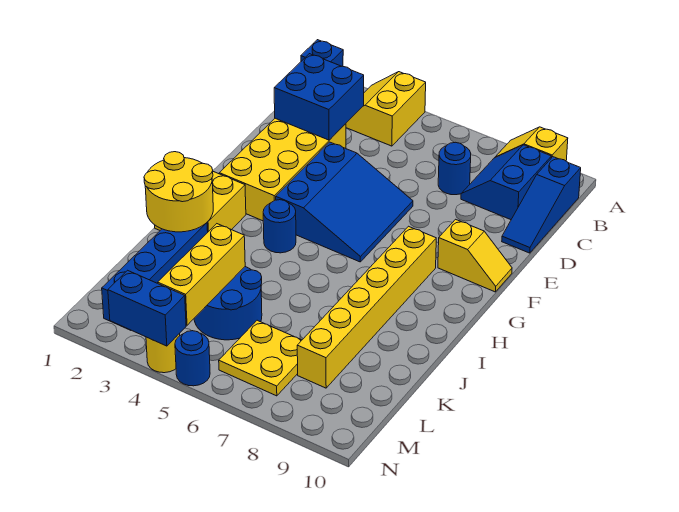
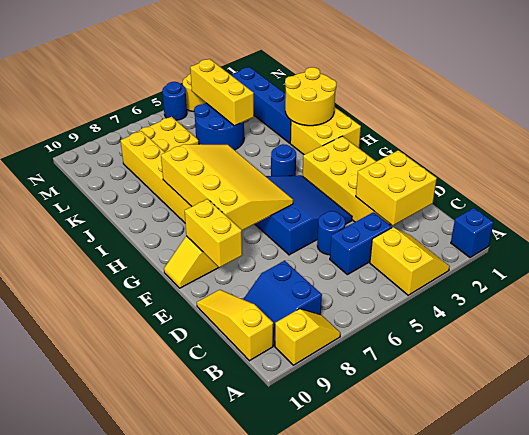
blue 2x2 slope [461,145,551,220] -> blue 2x2 slope turned to [243,261,322,346]
blue 1x3 slope [502,157,581,253] -> yellow 1x3 slope [197,290,273,361]
blue 2x2 brick [274,54,364,140] -> yellow 2x2 brick [356,150,437,225]
blue 1x1 round brick [438,142,471,195] -> blue 1x1 round brick moved to [317,211,345,255]
blue 3x3 slope [276,142,413,262] -> blue 3x3 slope turned to [255,175,352,255]
none -> yellow 1x2 brick [185,199,242,267]
none -> yellow 3x4 slope [161,144,293,230]
blue 1x2 brick [108,270,186,346] -> blue 1x2 brick moved to [330,212,392,275]

